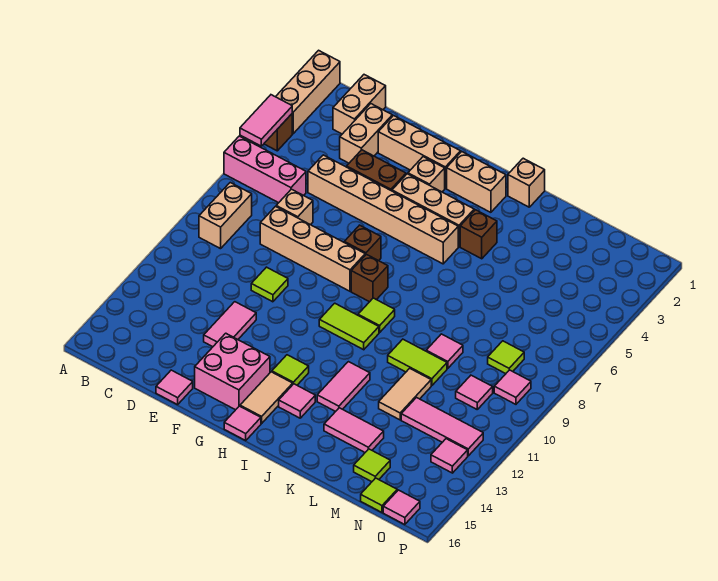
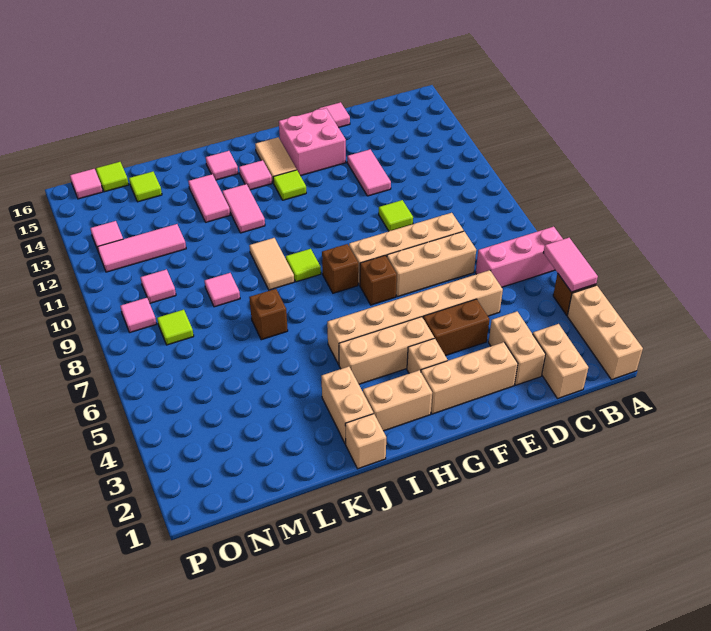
tan 1x2 brick [199,183,252,249] -> tan 1x2 brick moved to [321,367,373,444]
tan 1x1 brick [276,189,313,225] -> tan 1x3 brick [387,231,476,297]
lime 1x2 tile [319,303,379,350] -> none
pink 1x1 tile [224,406,261,440] -> pink 1x1 tile moved to [206,151,238,180]
brown 1x1 brick [460,210,497,259] -> brown 1x1 brick moved to [249,289,288,340]
lime 1x2 tile [388,339,447,386] -> none
pink 1x2 tile [324,408,384,452] -> pink 1x2 tile turned to [188,174,230,222]
tan 1x2 tile [379,368,431,420] -> tan 1x2 tile moved to [249,238,294,290]

